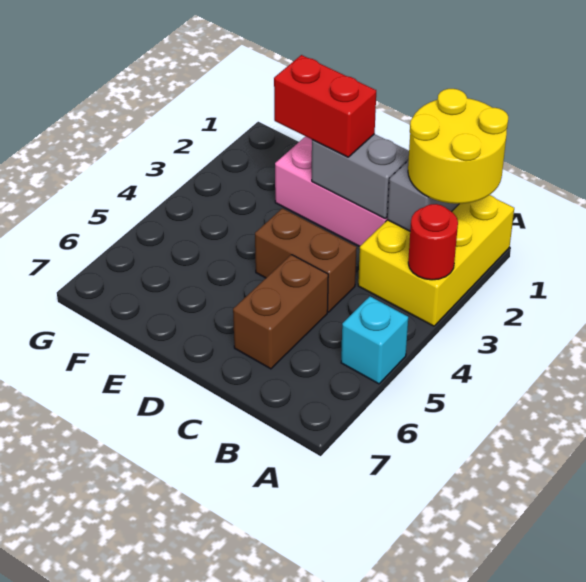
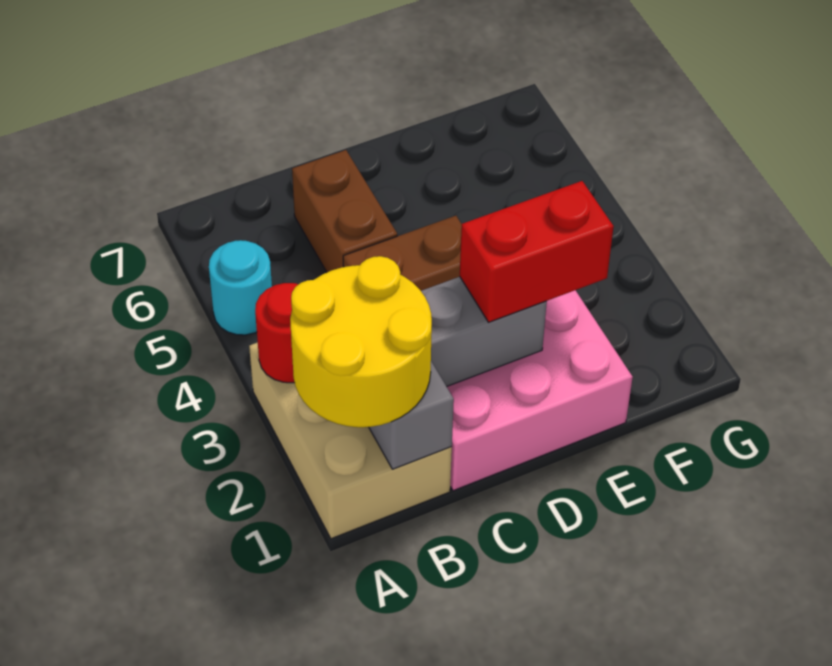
yellow 2x3 brick [358,195,514,326] -> tan 2x3 brick [249,342,452,539]
cyan 1x1 brick [341,297,408,384] -> cyan 1x1 round brick [209,240,272,335]

